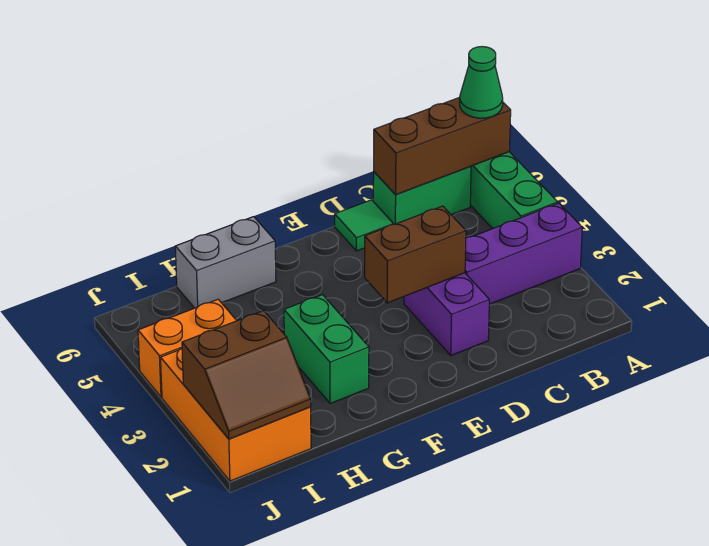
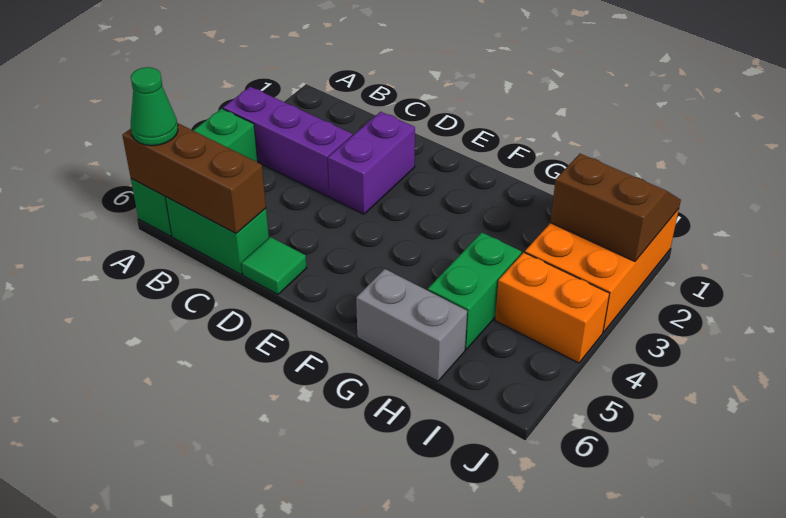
brown 1x2 brick [365,206,466,303] -> none
green 1x2 brick [284,295,369,404] -> green 1x2 brick moved to [428,233,522,350]

